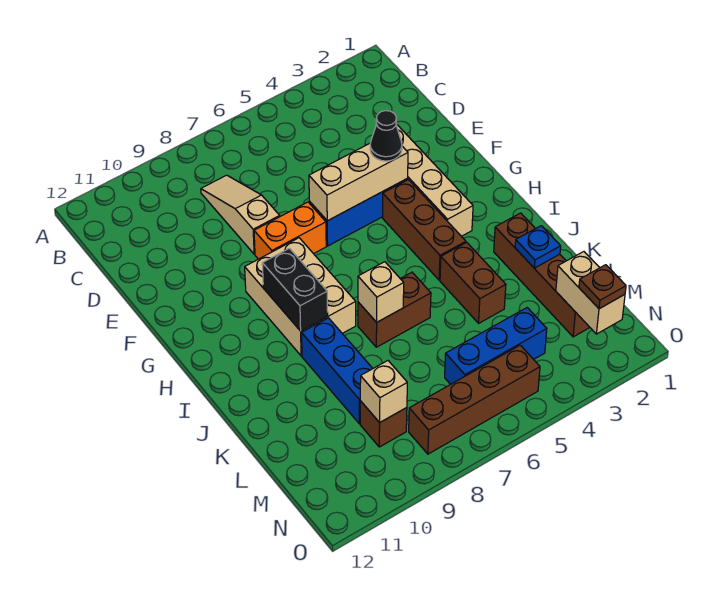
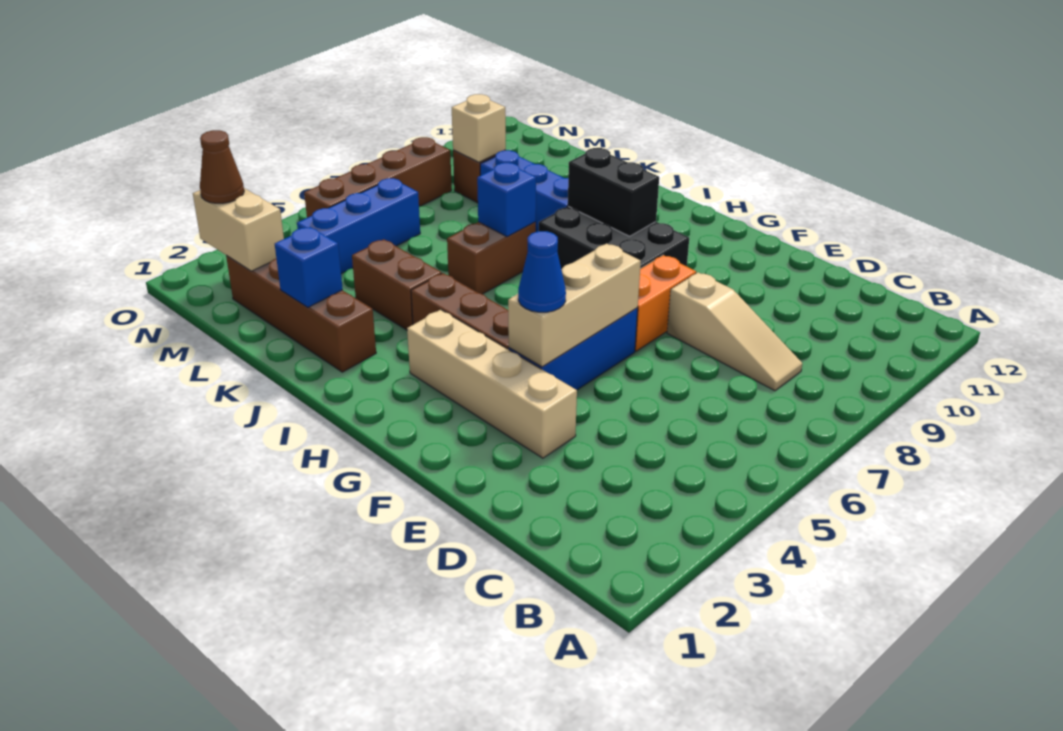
black 1x1 cone [370,111,402,161] -> blue 1x1 cone [518,231,566,312]
tan 2x3 brick [245,238,356,356] -> black 2x3 brick [539,206,689,269]
tan 1x1 brick [358,262,404,322] -> blue 1x1 brick [477,163,536,237]
blue 1x1 plate [515,226,561,268] -> blue 1x1 brick [275,227,343,307]
brown 1x1 plate [579,265,626,309] -> brown 1x1 cone [200,130,244,203]

